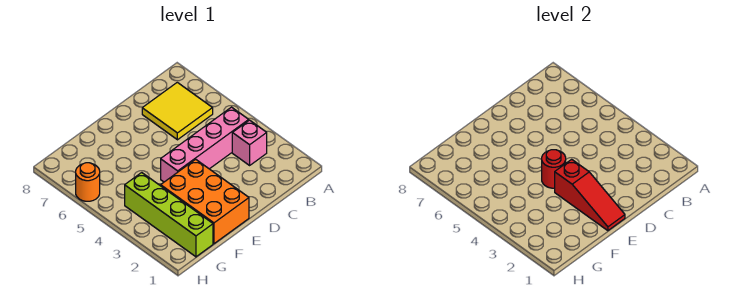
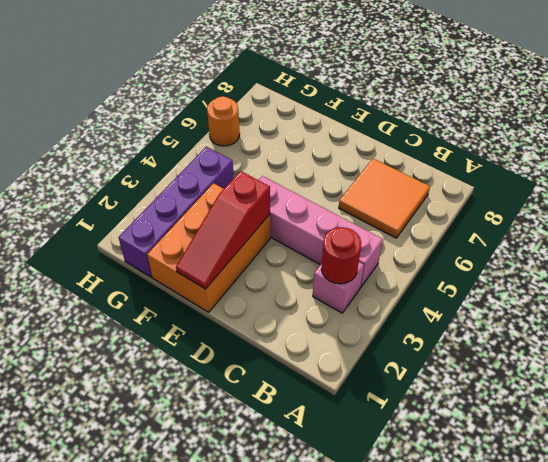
yellow 2x2 tile [142,82,213,140] -> orange 2x2 tile [339,159,430,238]
red 1x1 round brick [542,150,566,188] -> red 1x1 round brick moved to [321,227,361,284]
lime 1x4 brick [125,173,213,257] -> purple 1x4 brick [119,147,234,277]

